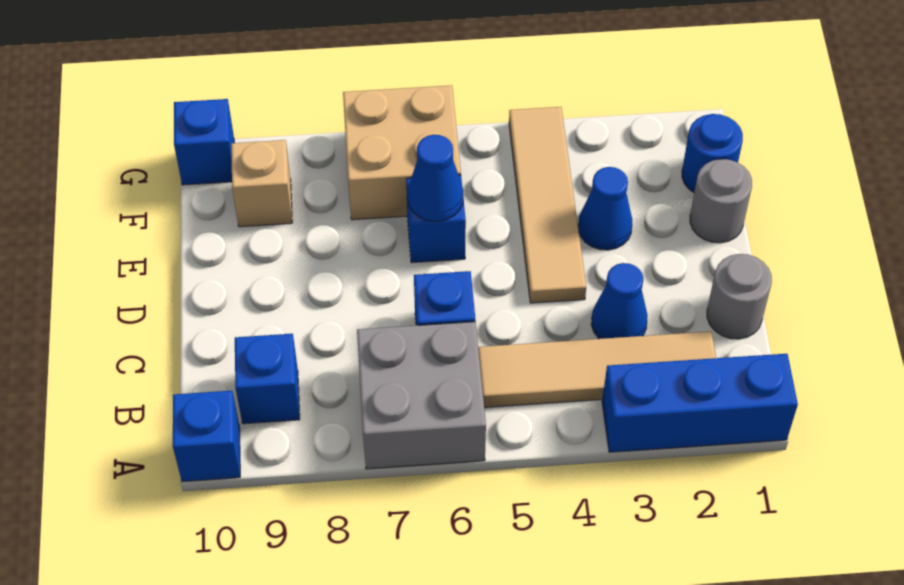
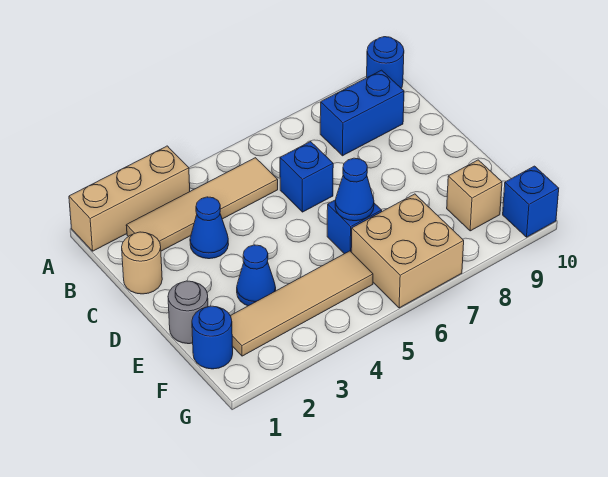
blue 1x3 brick [602,354,798,452] -> tan 1x3 brick [69,146,190,251]
grey 2x2 brick [357,322,486,469] -> none
blue 1x1 brick [173,391,240,482] -> blue 1x1 round brick [367,37,404,88]
blue 1x1 brick [235,334,300,424] -> blue 1x2 brick [320,70,404,156]
grey 1x1 round brick [707,254,772,339] -> tan 1x1 round brick [122,232,162,294]
tan 1x4 tile [509,107,586,303] -> tan 1x4 tile turned to [231,251,373,356]

